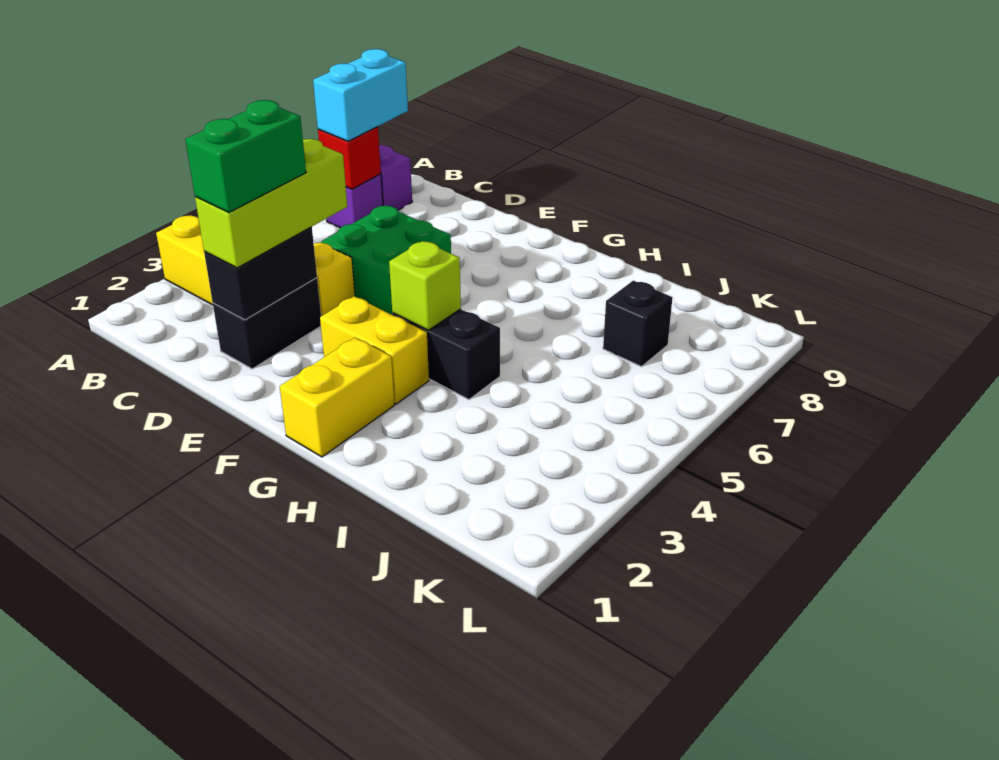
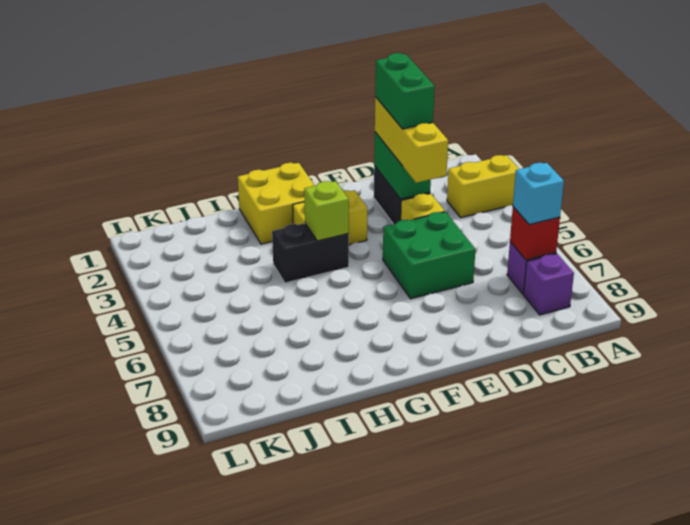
cyan 1x2 brick [313,49,408,141] -> cyan 1x1 brick [513,163,564,225]
black 1x2 brick [204,227,317,320] -> green 1x2 brick [374,132,431,199]
lime 1x3 brick [195,139,347,268] -> yellow 1x3 brick [375,97,448,183]
yellow 1x2 brick [280,338,394,457] -> yellow 2x2 brick [238,163,315,244]
black 1x1 brick [603,281,673,367] -> none

